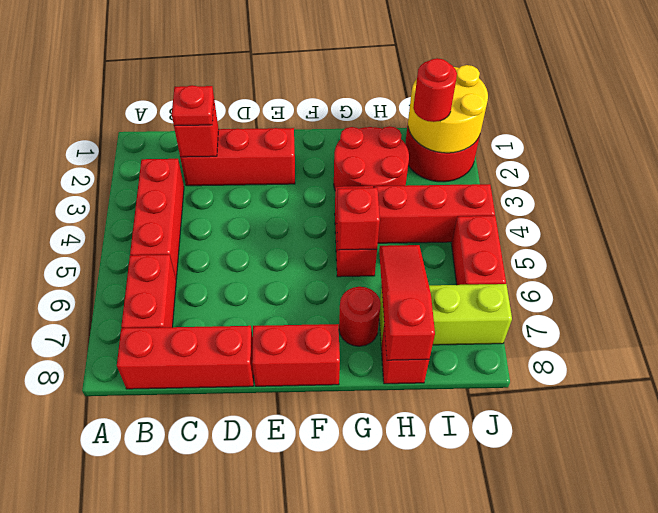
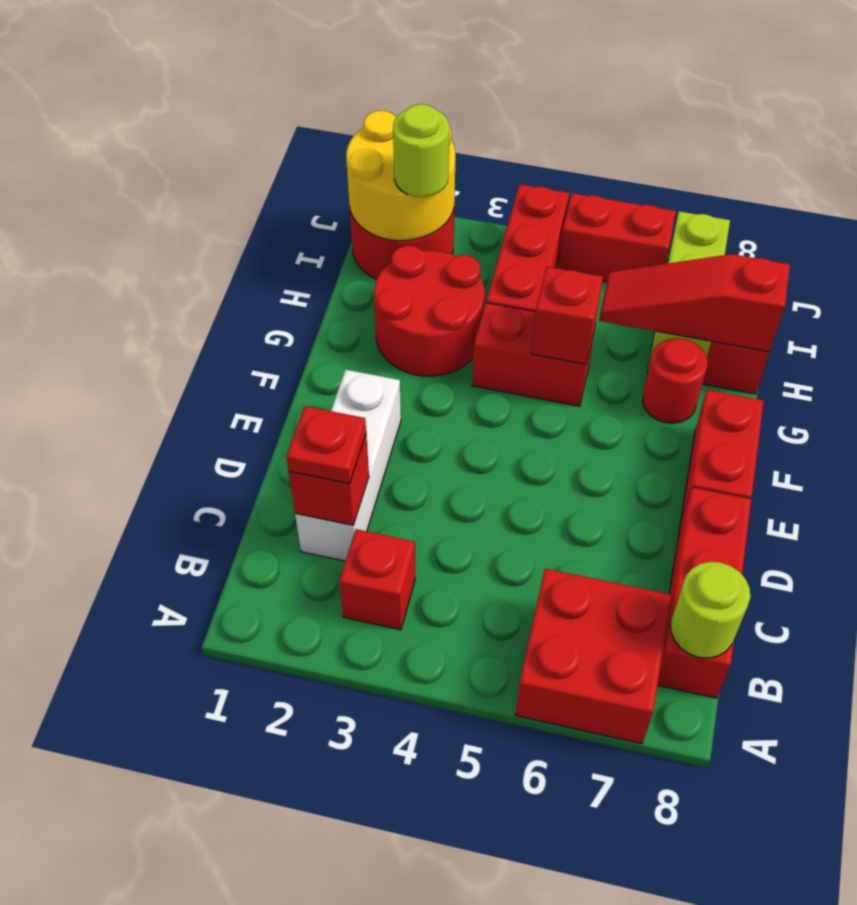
red 1x3 brick [130,159,184,279] -> red 1x1 brick [339,529,415,630]
red 1x2 brick [121,255,176,328] -> red 2x2 brick [515,568,672,744]
none -> lime 1x1 round brick [671,562,750,658]
red 1x3 brick [180,128,295,186] -> white 1x3 brick [295,370,401,561]
red 1x1 round brick [413,58,457,122] -> lime 1x1 round brick [393,104,449,197]

